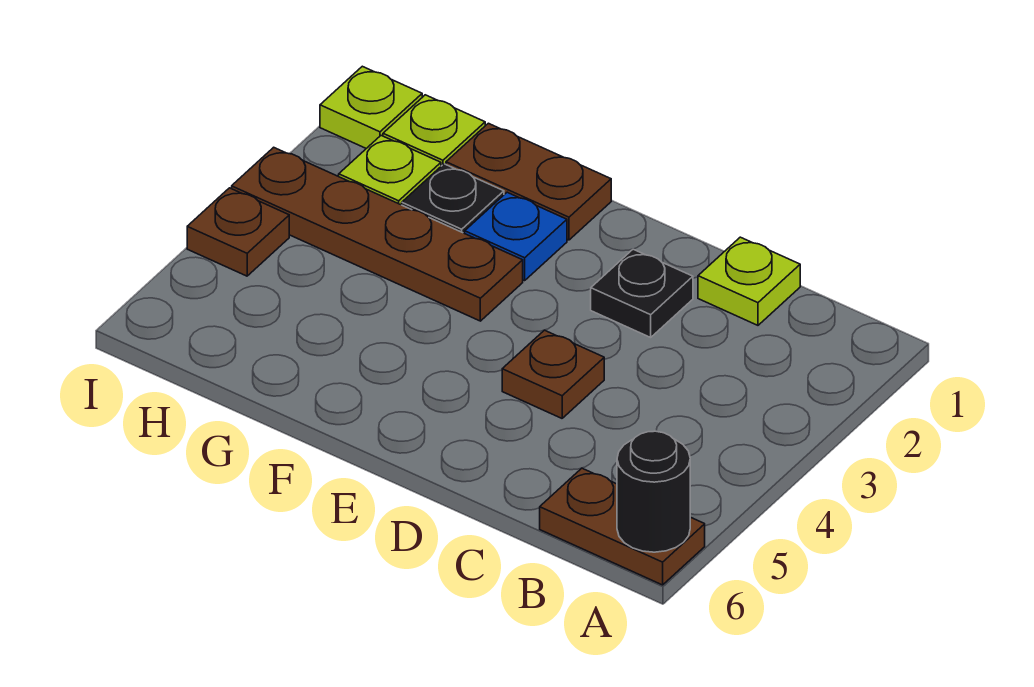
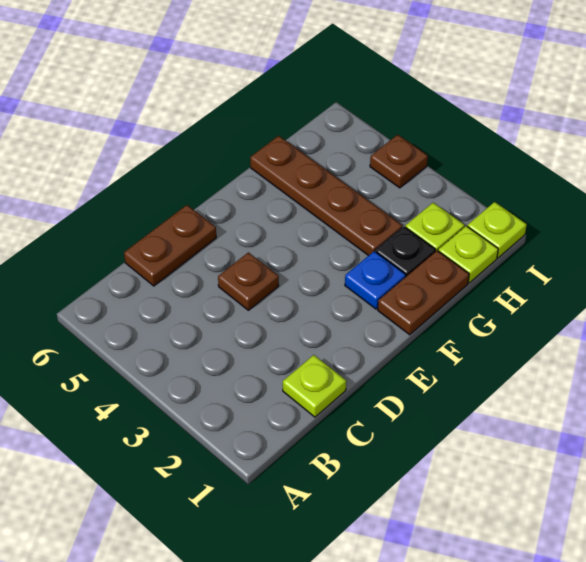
brown 1x2 plate [540,468,705,585] -> brown 1x2 plate moved to [124,205,216,286]
black 1x1 round brick [617,431,690,552] -> none
black 1x1 plate [591,249,693,337] -> none
brown 1x4 plate [232,147,523,321] -> brown 1x4 plate turned to [250,136,402,256]

